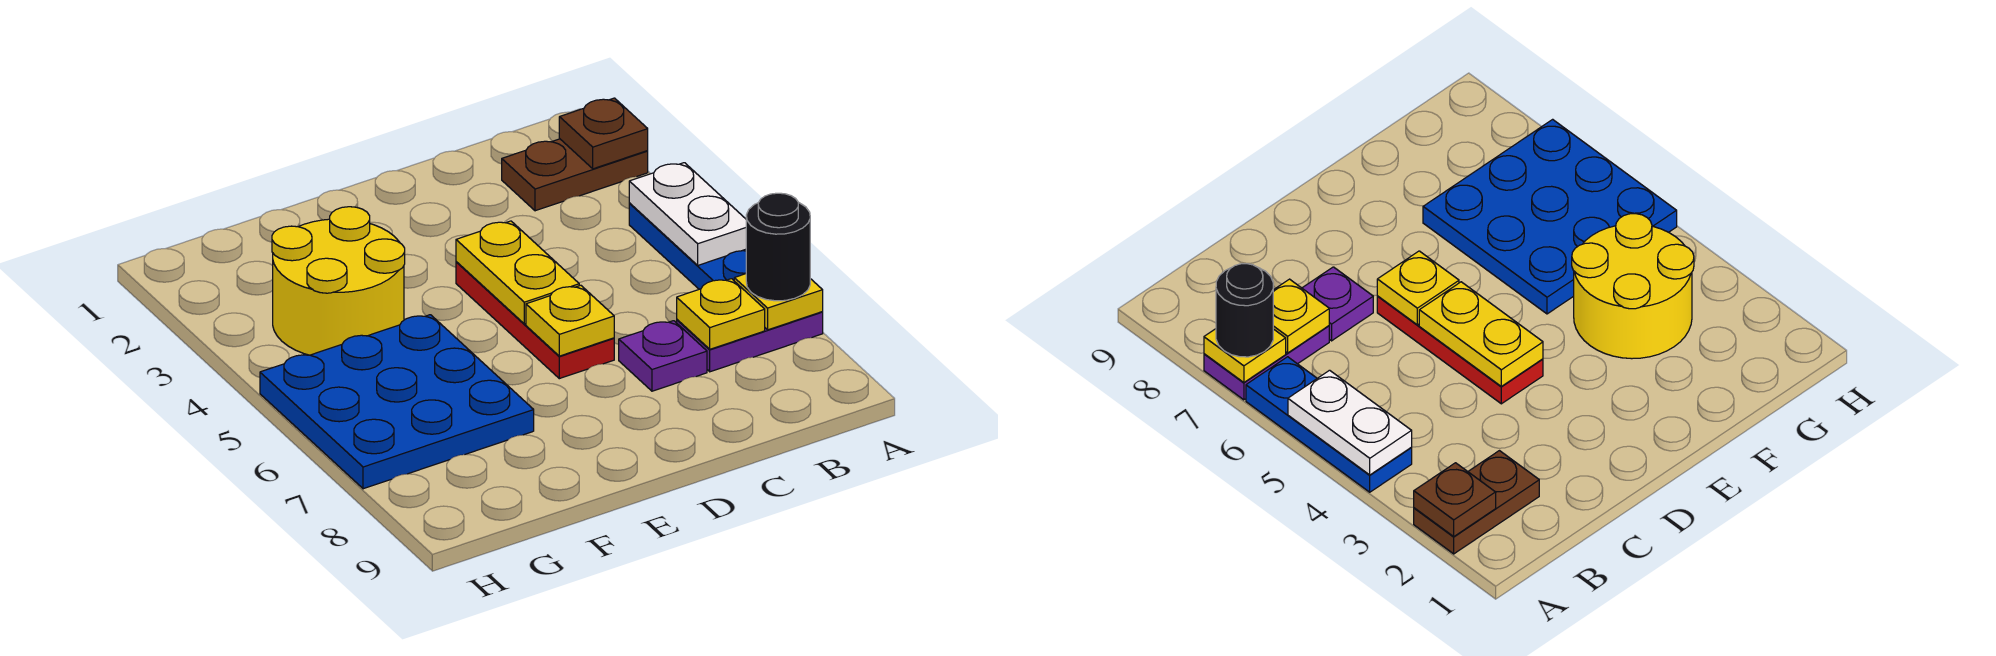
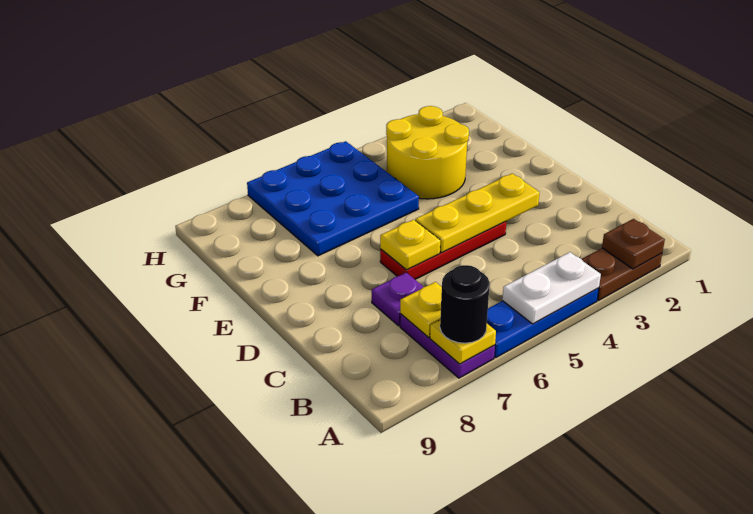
brown 1x2 plate [502,139,648,211] -> brown 1x2 plate turned to [582,248,662,301]
yellow 1x2 plate [456,221,579,324] -> yellow 1x3 plate [415,174,540,253]

